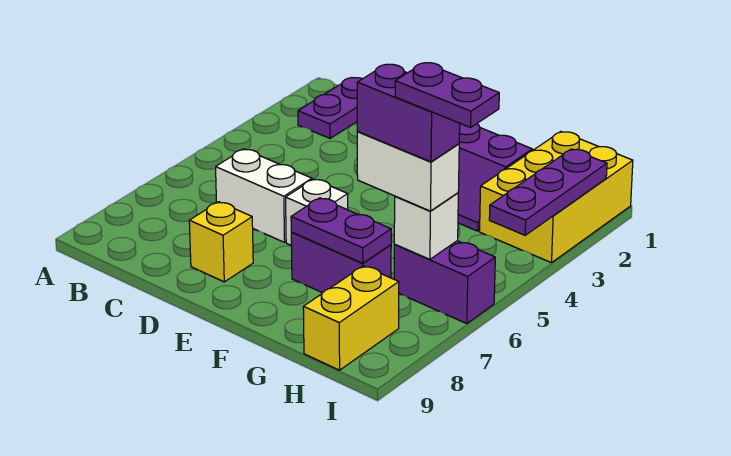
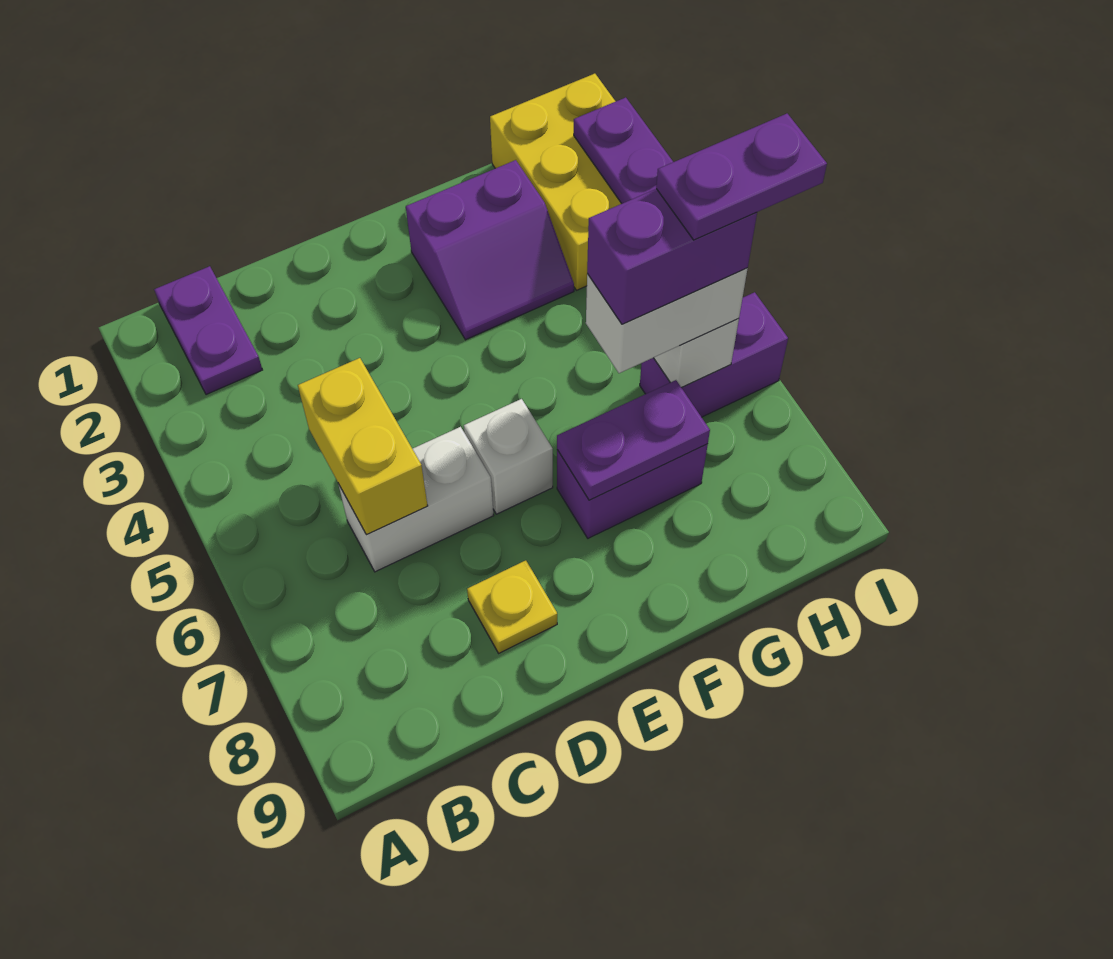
yellow 1x1 brick [189,202,253,282] -> yellow 1x1 plate [467,560,557,653]
yellow 1x2 brick [303,266,399,370] -> yellow 1x2 brick moved to [298,358,428,535]

